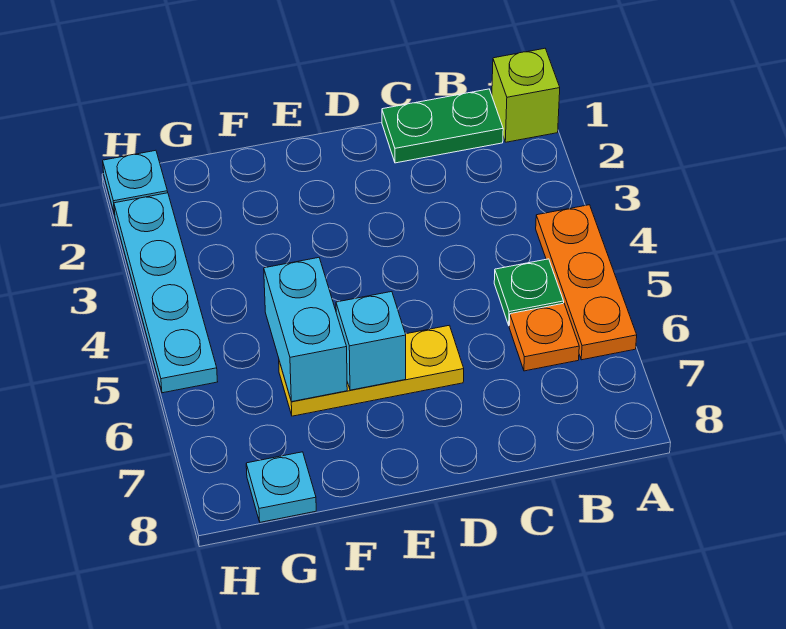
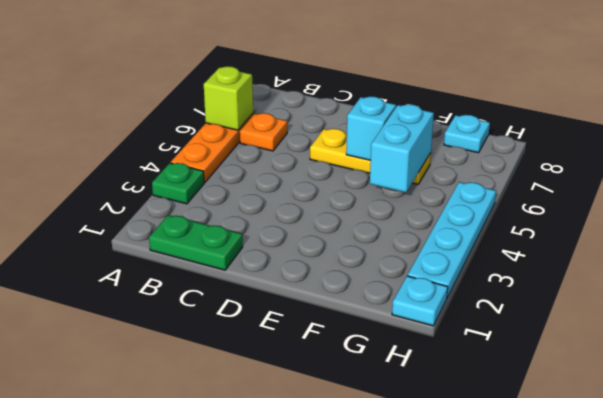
lime 1x1 brick [492,48,560,142] -> lime 1x1 brick moved to [204,66,253,130]
green 1x1 plate [494,259,564,325] -> green 1x1 plate moved to [152,163,204,204]

